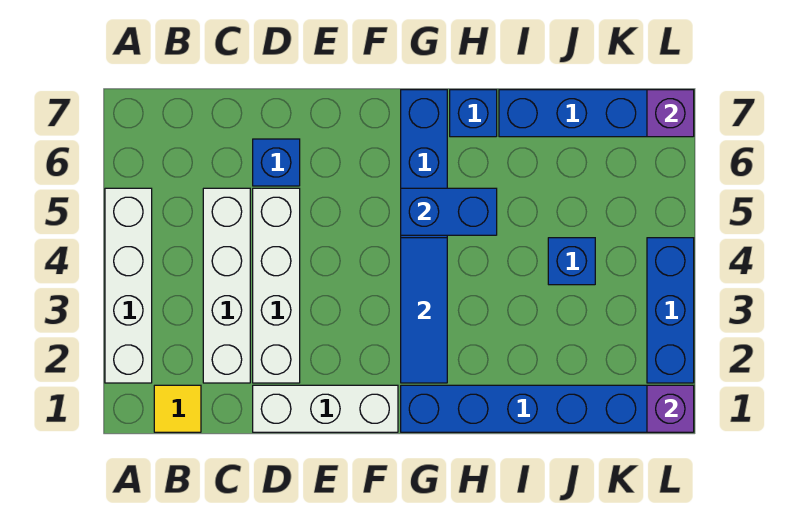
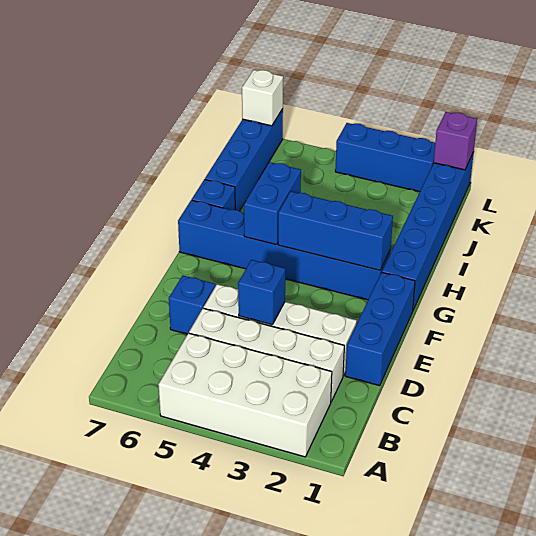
white 1x4 brick [105,188,152,383] -> white 2x4 brick [158,333,332,457]
yellow 1x1 tile [154,385,201,432] -> none
white 1x3 brick [253,385,398,432] -> blue 1x3 brick [345,273,415,386]
blue 1x3 tile [401,238,447,383] -> blue 1x3 brick [278,191,393,270]
blue 1x1 brick [548,238,595,285] -> blue 1x1 brick moved to [238,260,285,325]
purple 1x1 brick [647,90,694,137] -> white 1x1 brick [242,70,283,126]

